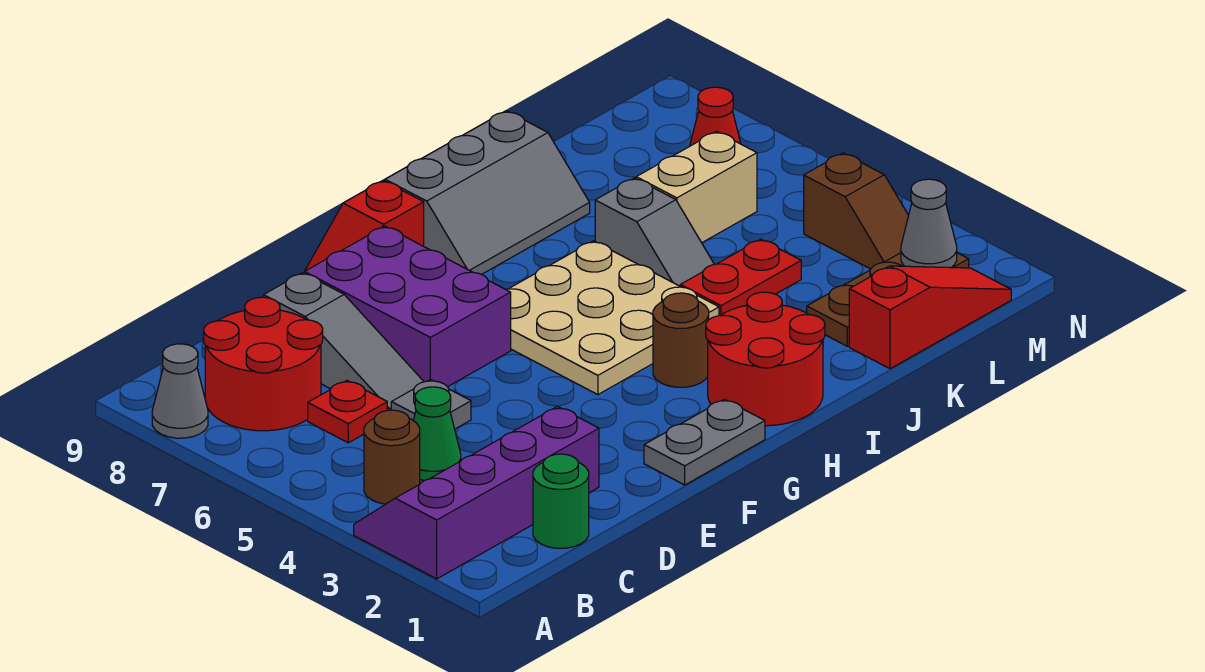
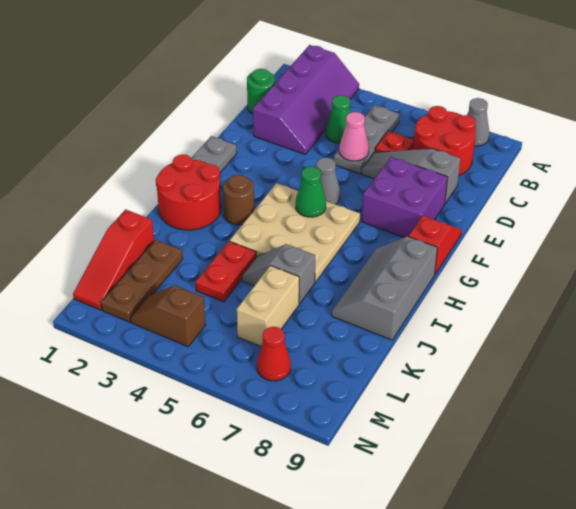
brown 1x1 round brick [364,410,420,504] -> none
grey 1x1 plate [391,379,471,429] -> grey 1x3 plate [334,105,400,174]
none -> pink 1x1 cone [339,112,369,161]
purple 2x3 brick [305,226,511,387] -> purple 2x2 brick [362,157,448,237]
none -> green 1x1 cone [296,167,326,217]
grey 1x1 cone [901,179,957,268] -> grey 1x1 cone moved to [316,158,340,204]

